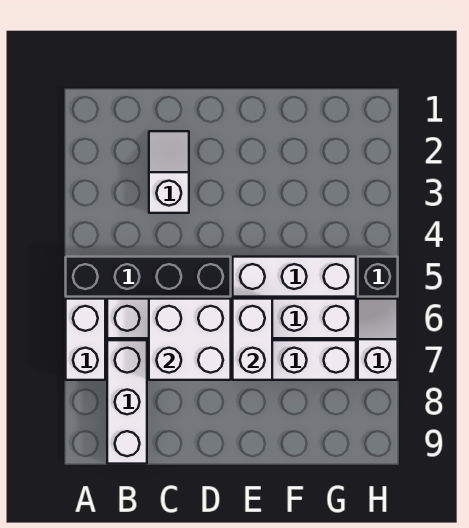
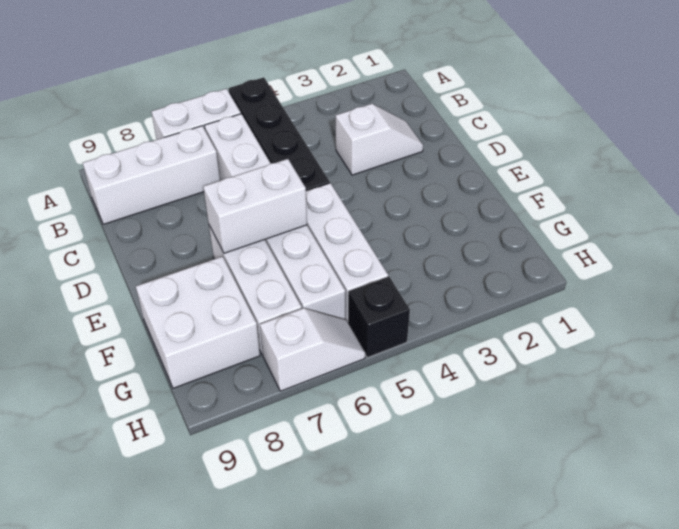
white 2x2 brick [149,299,231,380] -> white 2x2 brick moved to [136,256,260,388]

